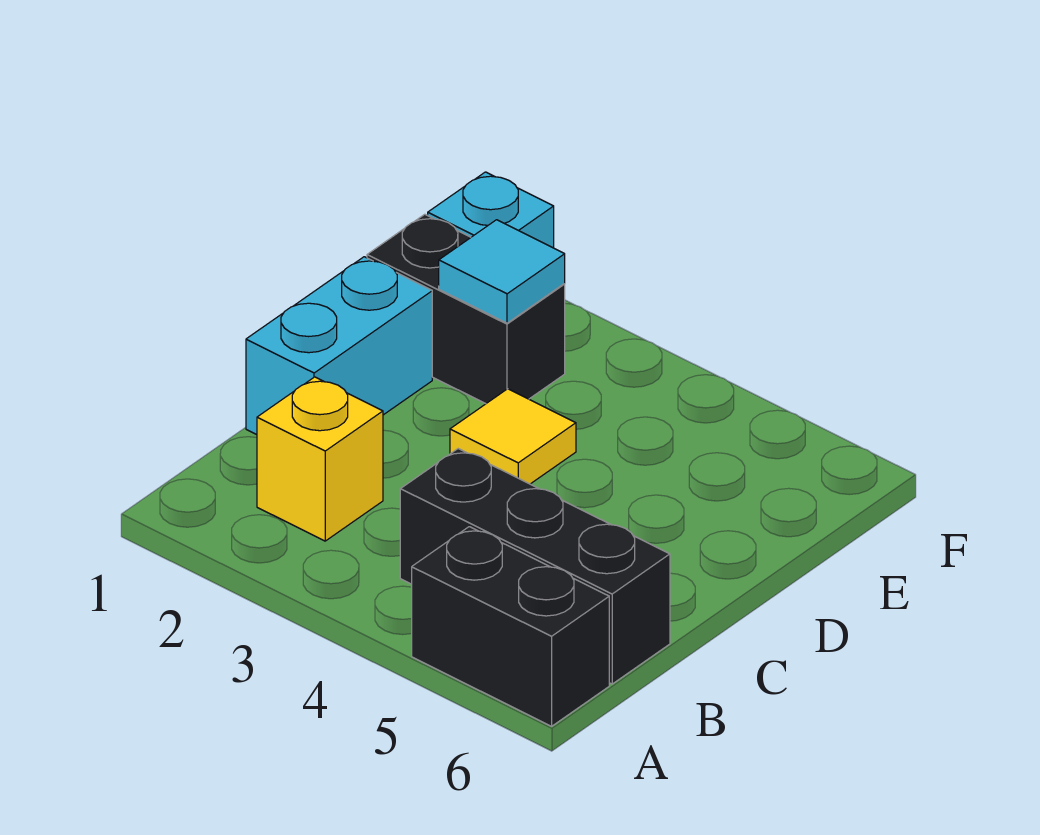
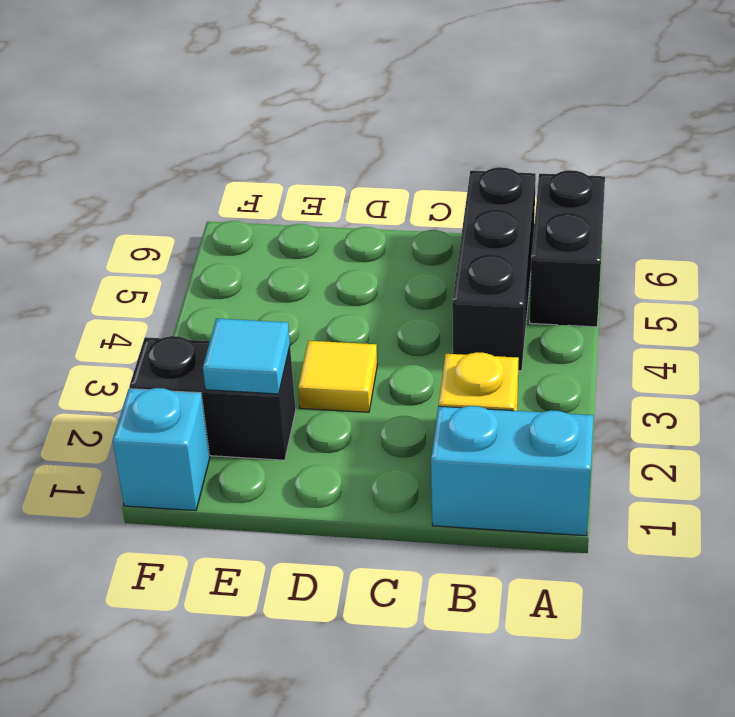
cyan 1x2 brick [246,257,432,435] -> cyan 1x2 brick moved to [431,406,593,536]
black 1x2 brick [367,214,565,404] -> black 1x2 brick turned to [129,336,296,460]

